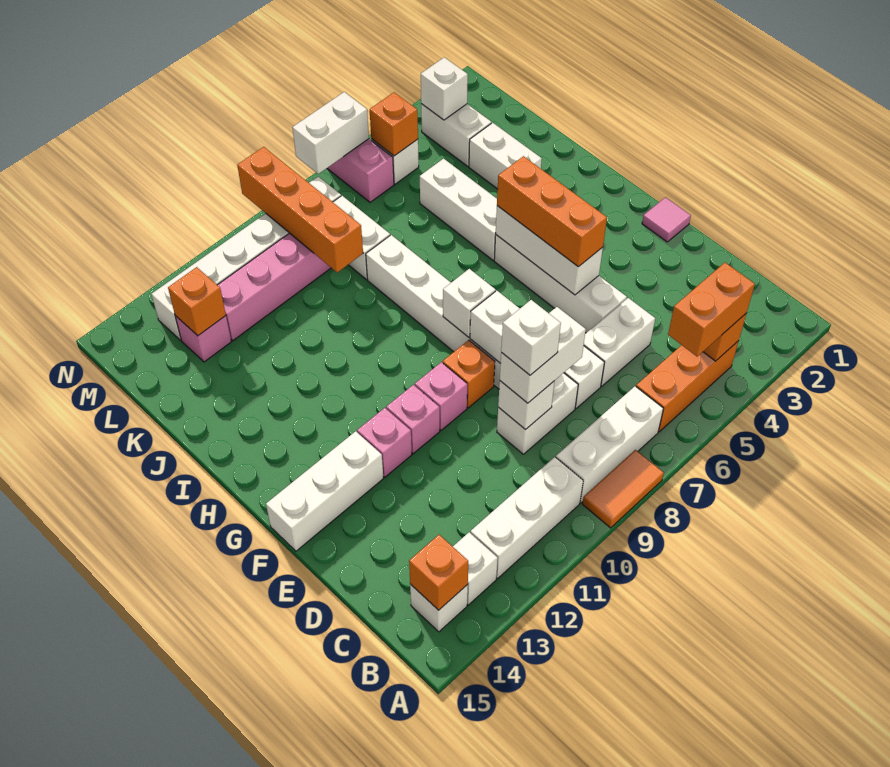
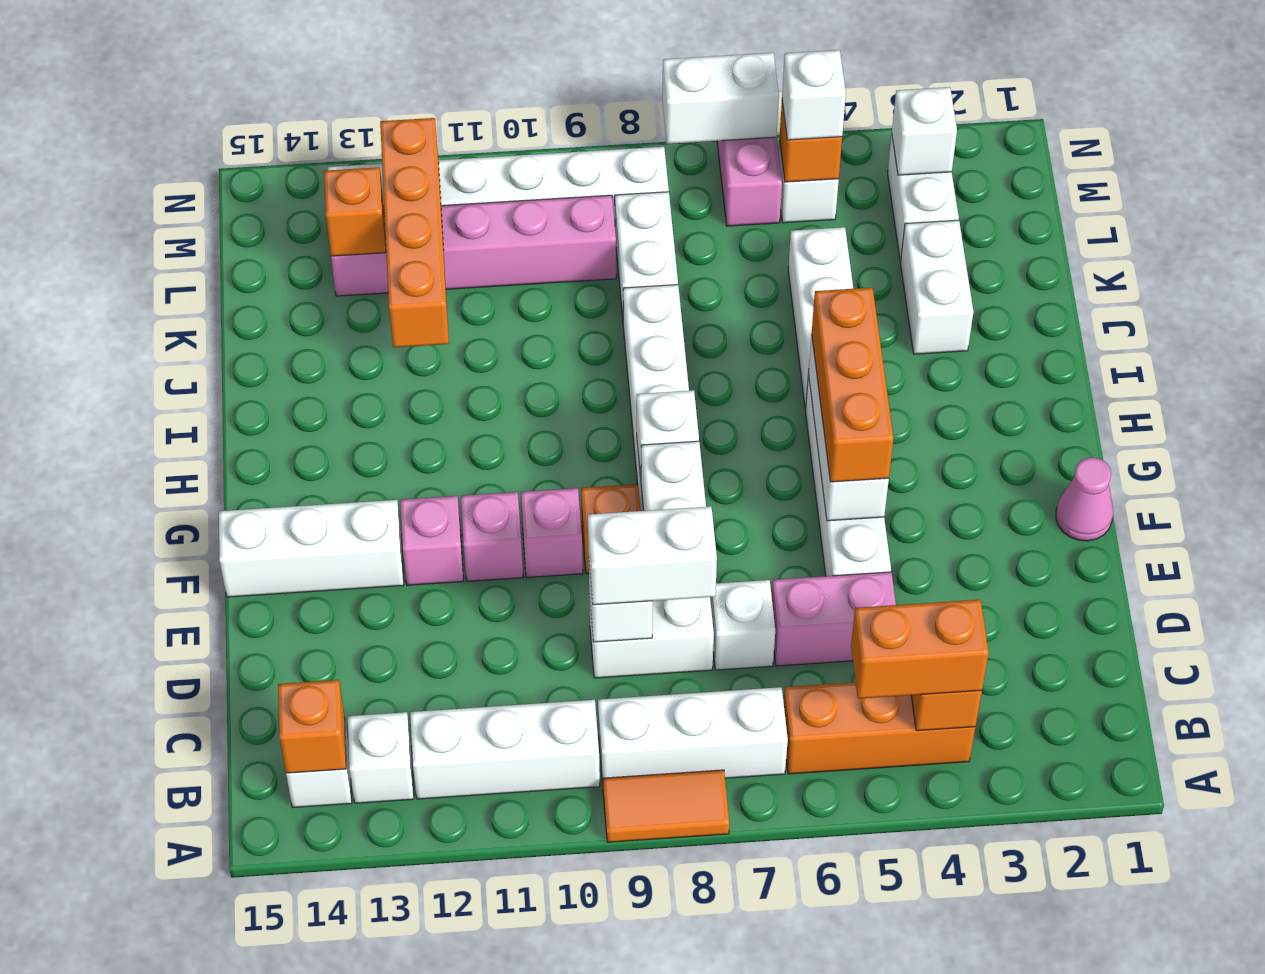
white 1x2 brick [584,298,655,386] -> pink 1x2 brick [772,572,896,666]
white 1x1 brick [501,300,561,375] -> white 1x1 brick moved to [782,50,846,140]
pink 1x1 tile [642,197,691,242] -> pink 1x1 cone [1056,457,1113,541]
orange 1x4 brick [237,147,363,273] -> orange 1x4 brick moved to [380,118,449,348]

